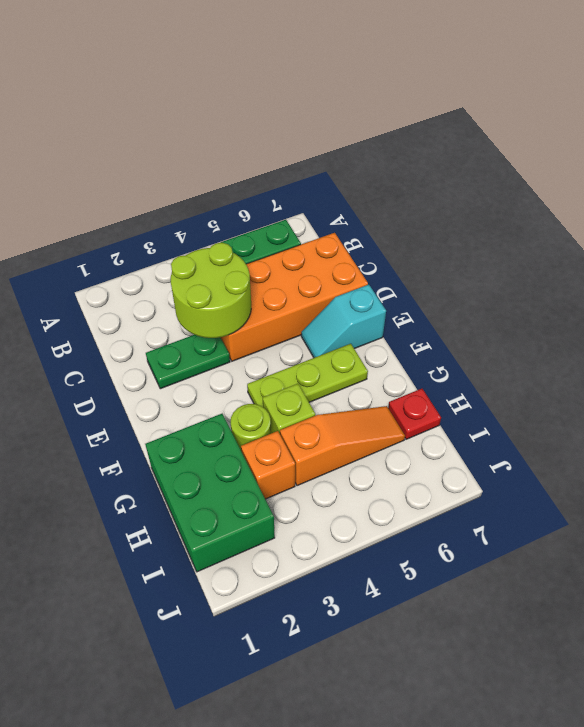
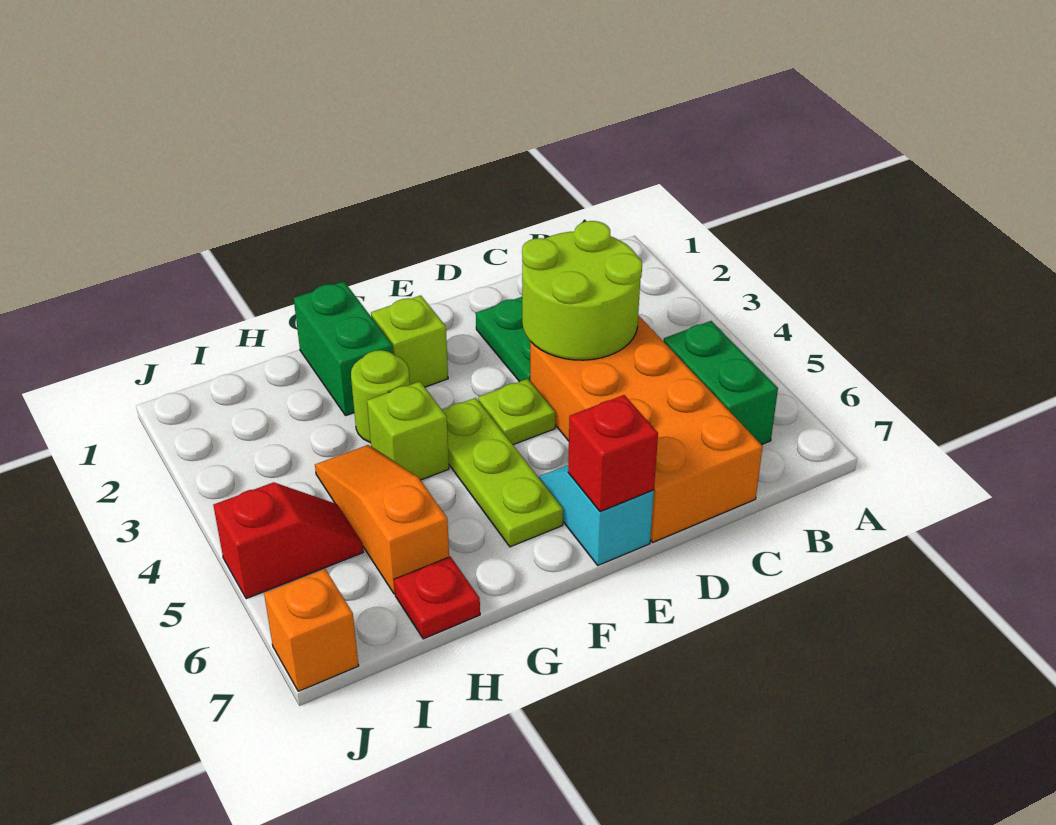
none -> lime 1x1 plate [478,379,555,445]
none -> red 1x1 brick [568,395,658,512]
none -> lime 1x1 brick [371,295,448,387]
green 2x3 brick [145,414,275,572] -> green 1x2 brick [294,281,393,416]
orange 1x1 brick [241,431,295,499] -> orange 1x1 brick moved to [264,569,359,691]
orange 1x3 slope [280,406,405,486] -> orange 1x3 slope turned to [315,445,449,594]
none -> red 1x2 slope [213,482,363,599]

